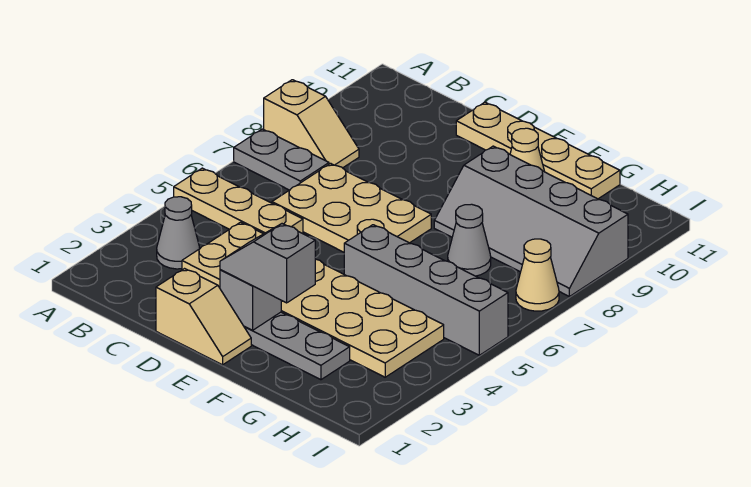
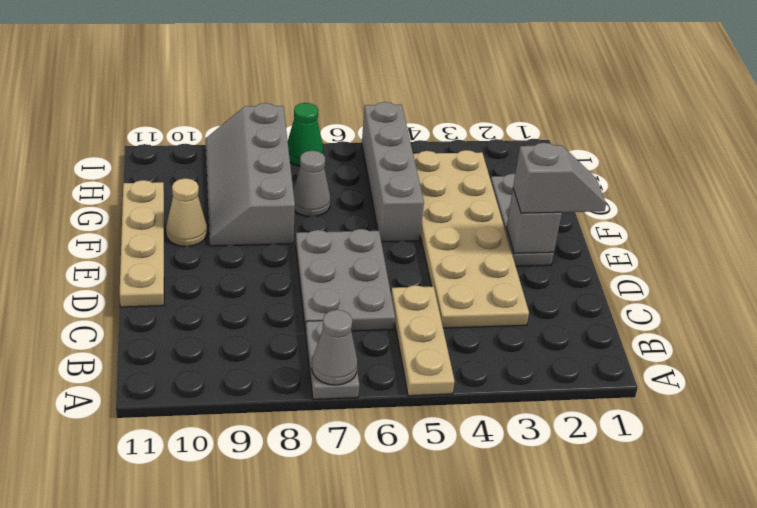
tan 1x2 slope [264,80,359,168] -> none
grey 1x1 cone [157,197,200,269] -> grey 1x1 cone moved to [312,310,358,385]
tan 2x3 plate [272,163,431,252] -> grey 2x3 plate [296,229,395,332]
tan 1x2 slope [156,269,251,365] -> none
grey 1x2 slope [220,224,315,303] -> grey 1x2 slope turned to [513,143,606,213]
grey 2x4 slope [434,146,628,296] -> grey 2x4 slope turned to [206,103,295,246]
tan 1x1 cone [516,239,559,311] -> green 1x1 cone [288,103,323,166]

